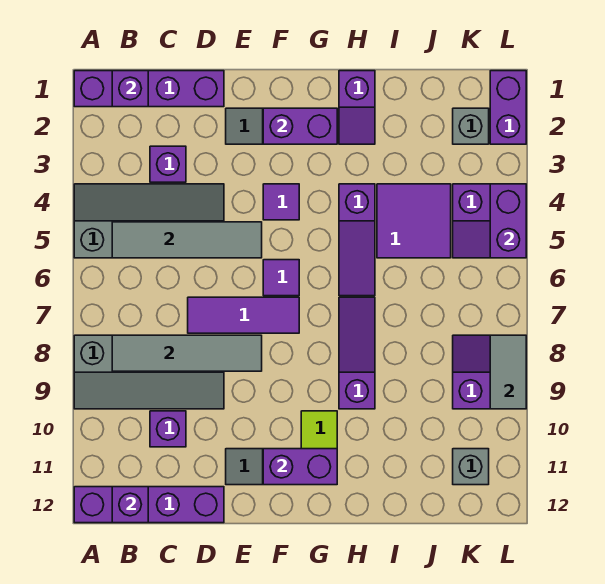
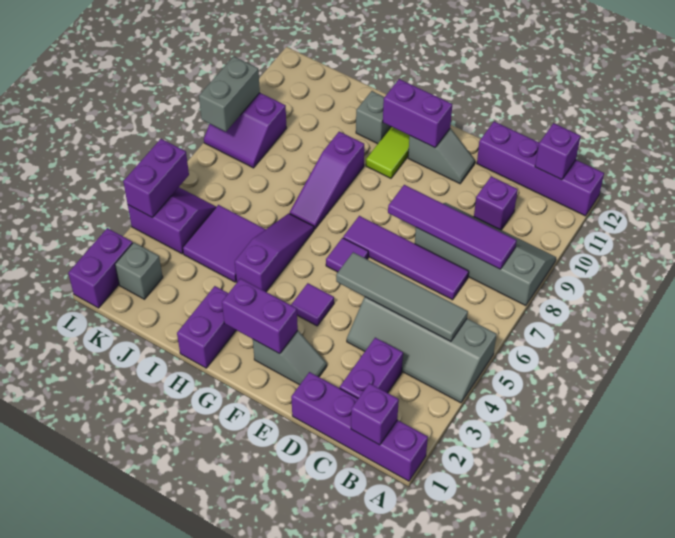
grey 1x4 tile [112,335,262,371] -> purple 1x4 tile [388,185,517,269]
purple 1x1 brick [150,146,186,182] -> purple 1x2 brick [340,338,403,398]
purple 1x3 tile [188,297,299,333] -> purple 1x4 tile [343,216,469,300]
purple 1x2 slope [339,71,375,144] -> purple 1x2 brick [177,286,236,368]
grey 1x1 brick [453,449,489,485] -> grey 1x1 brick moved to [356,91,391,144]
grey 1x2 tile [490,335,526,409] -> grey 1x2 brick [199,56,260,132]

